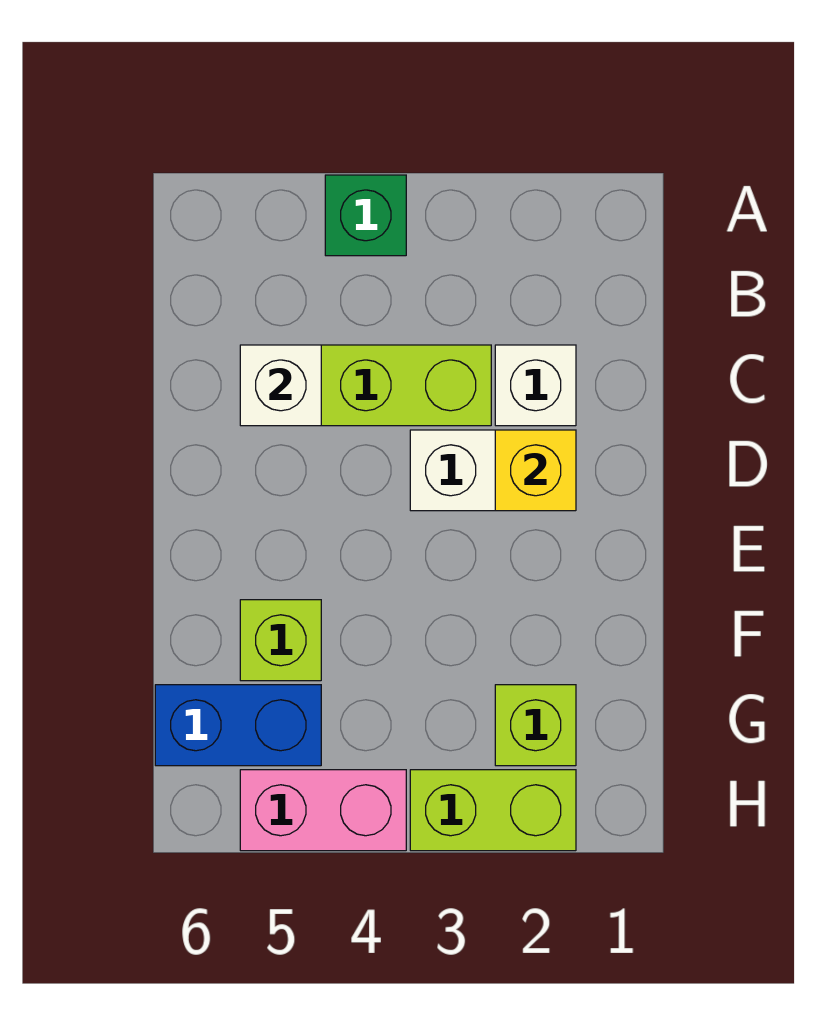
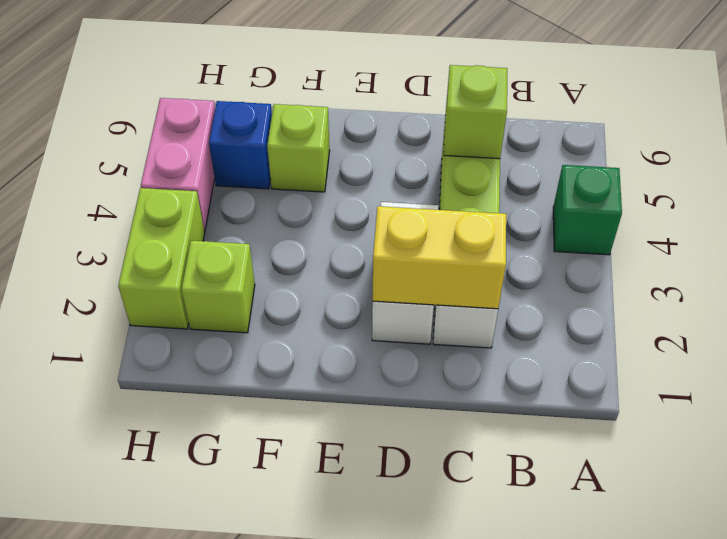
white 1x1 brick [240,345,321,426] -> lime 1x1 brick [444,65,507,159]
yellow 1x1 brick [495,430,576,511] -> yellow 1x2 brick [373,206,506,309]
blue 1x2 brick [155,685,321,766] -> blue 1x1 brick [209,101,272,189]

